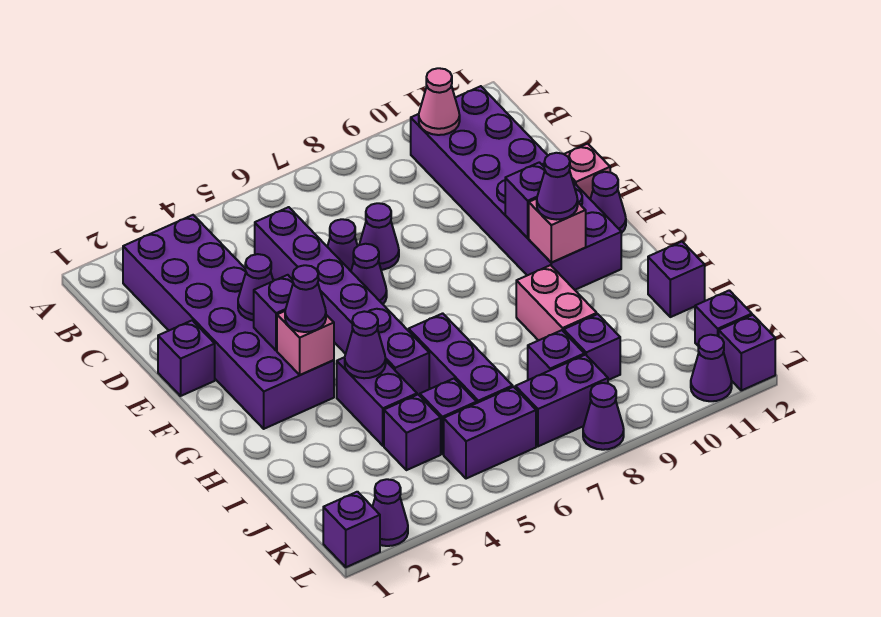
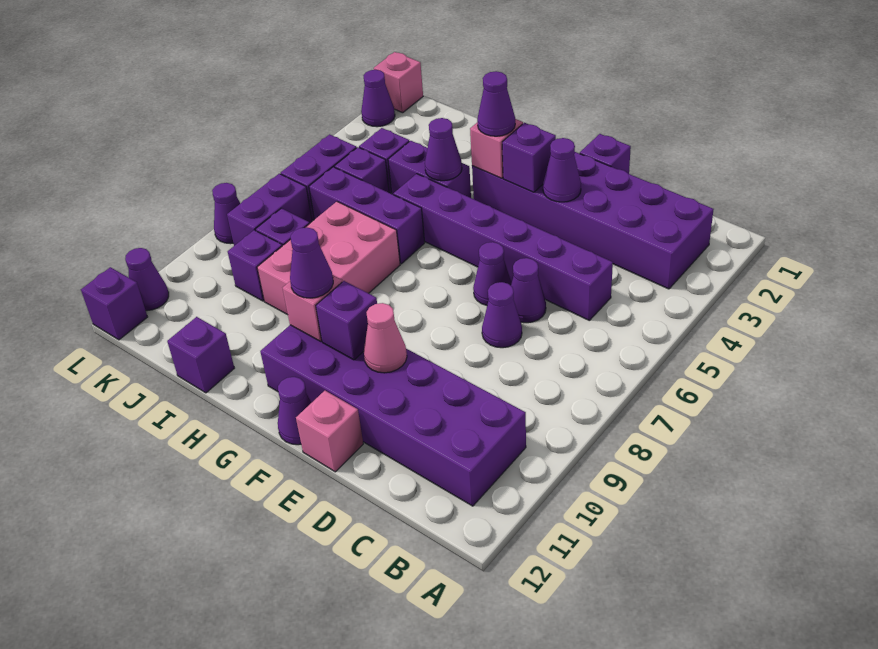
pink 1x1 cone [419,68,460,135] -> pink 1x1 cone moved to [364,303,407,373]
pink 1x2 brick [516,265,597,341] -> pink 2x3 brick [257,202,400,315]
purple 1x1 brick [695,290,752,345] -> none
purple 1x1 brick [323,492,380,567] -> pink 1x1 brick [374,52,423,113]

